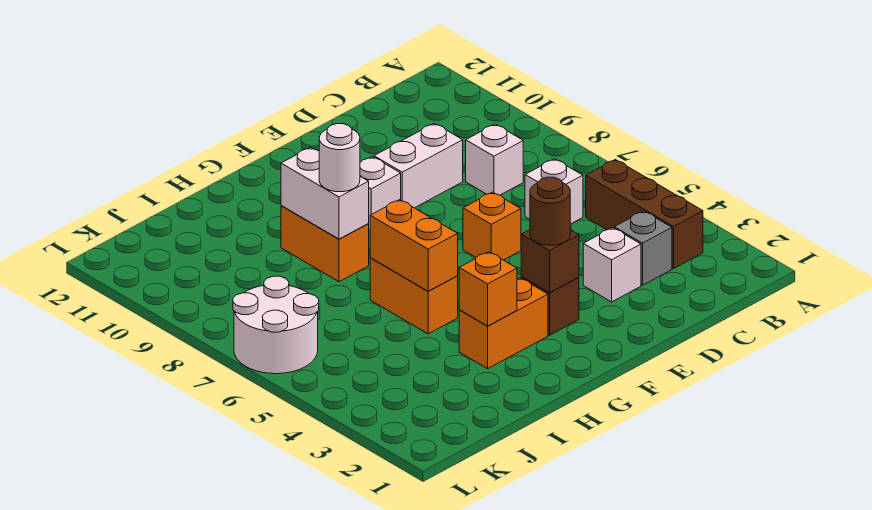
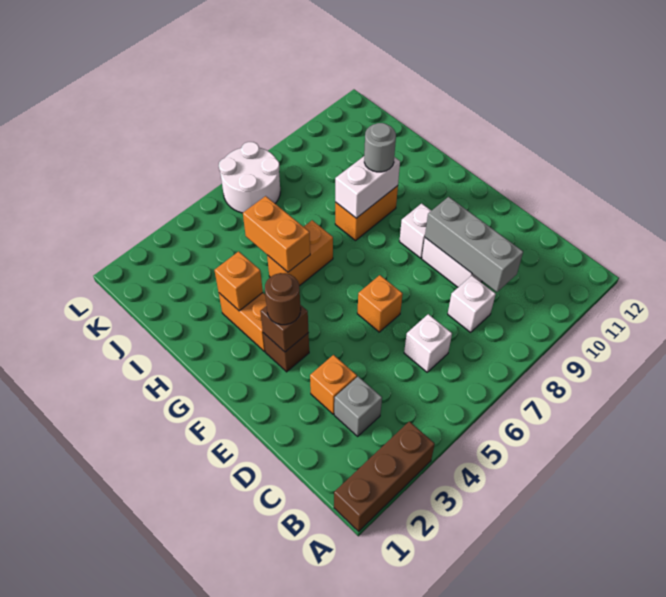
brown 1x3 brick [586,160,703,269] -> brown 1x3 brick moved to [334,421,435,531]
none -> grey 1x3 brick [425,197,523,292]
white 1x1 brick [583,228,641,302] -> orange 1x1 brick [310,355,357,414]
orange 1x2 brick [370,200,458,291] -> orange 1x2 brick turned to [243,196,310,272]
white 1x1 round brick [319,124,360,192] -> none
none -> grey 1x1 round brick [364,123,396,172]

